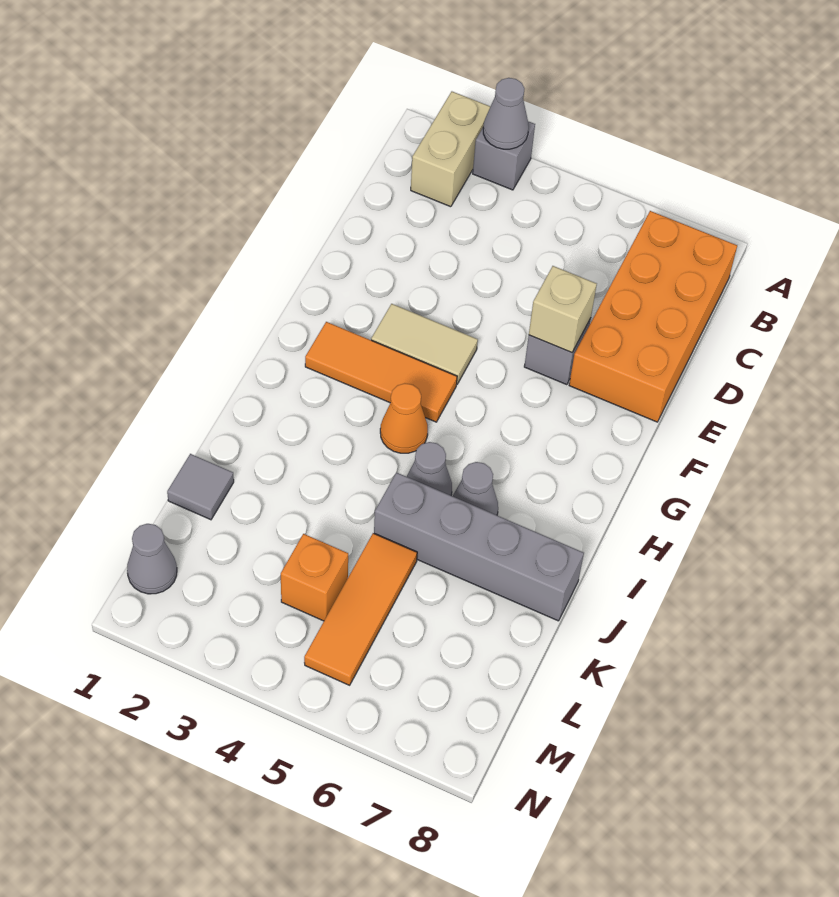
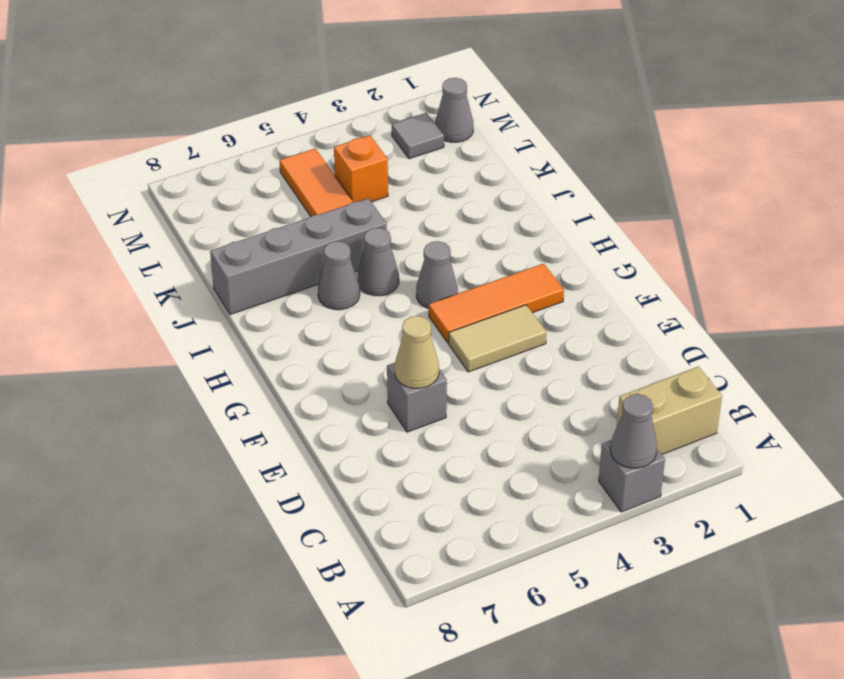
tan 1x2 brick [411,92,490,207] -> tan 1x2 brick turned to [617,367,722,454]
orange 2x4 brick [569,211,737,422] -> none
tan 1x1 brick [529,266,597,353] -> tan 1x1 cone [395,316,439,388]
orange 1x1 cone [380,383,428,453] -> grey 1x1 cone [416,241,458,308]
grey 1x1 tile [167,454,234,520] -> grey 1x1 tile moved to [392,113,444,159]

